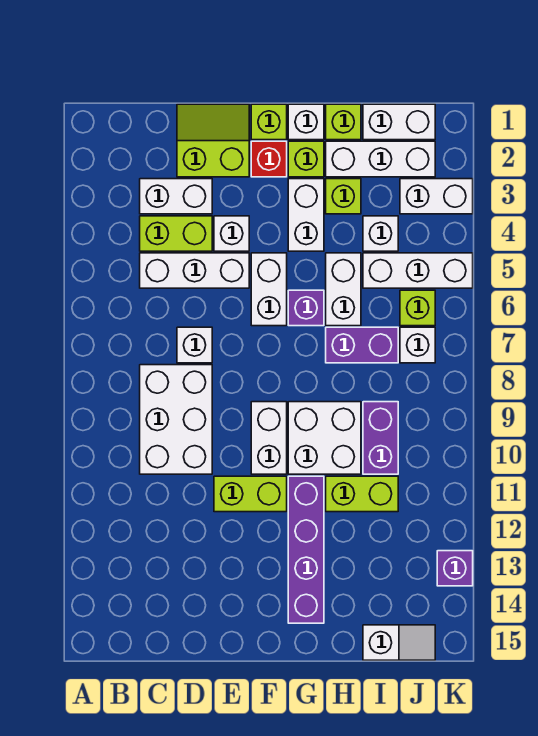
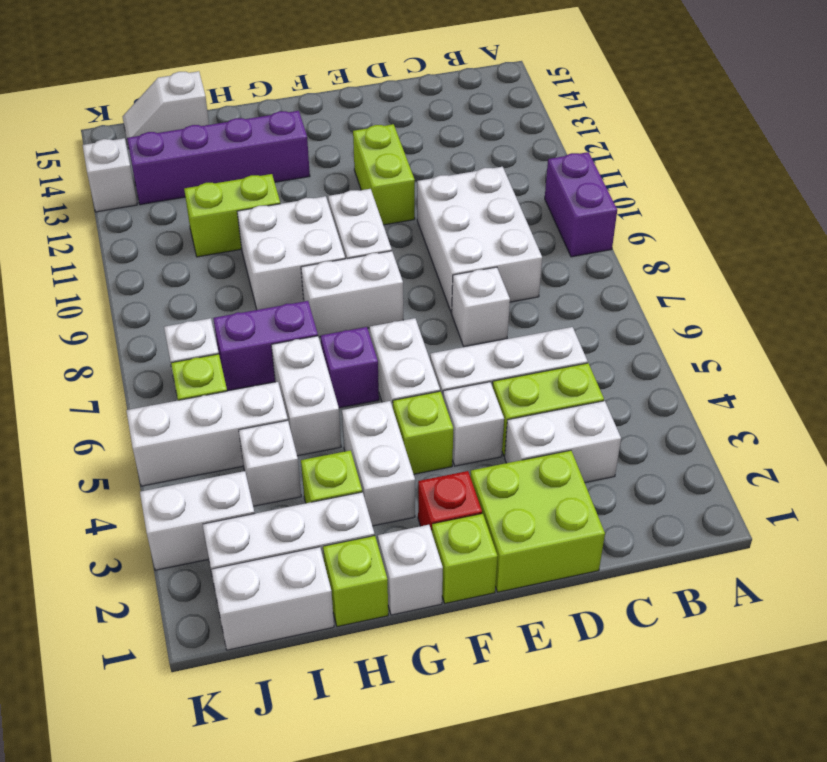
lime 2x2 slope [177,104,249,177] -> lime 2x2 brick [470,450,605,592]
lime 1x2 brick [214,476,287,512] -> lime 1x2 brick turned to [353,124,415,225]
none -> white 1x2 brick [301,251,403,337]
lime 1x1 brick [288,141,324,177] -> lime 1x1 brick moved to [393,391,453,474]
purple 1x4 brick [288,476,324,623] -> purple 1x4 brick turned to [127,111,310,205]
purple 1x2 brick [363,402,398,474] -> purple 1x2 brick moved to [545,152,617,257]
purple 1x1 brick [437,551,473,586] -> white 1x1 brick [83,138,137,212]

